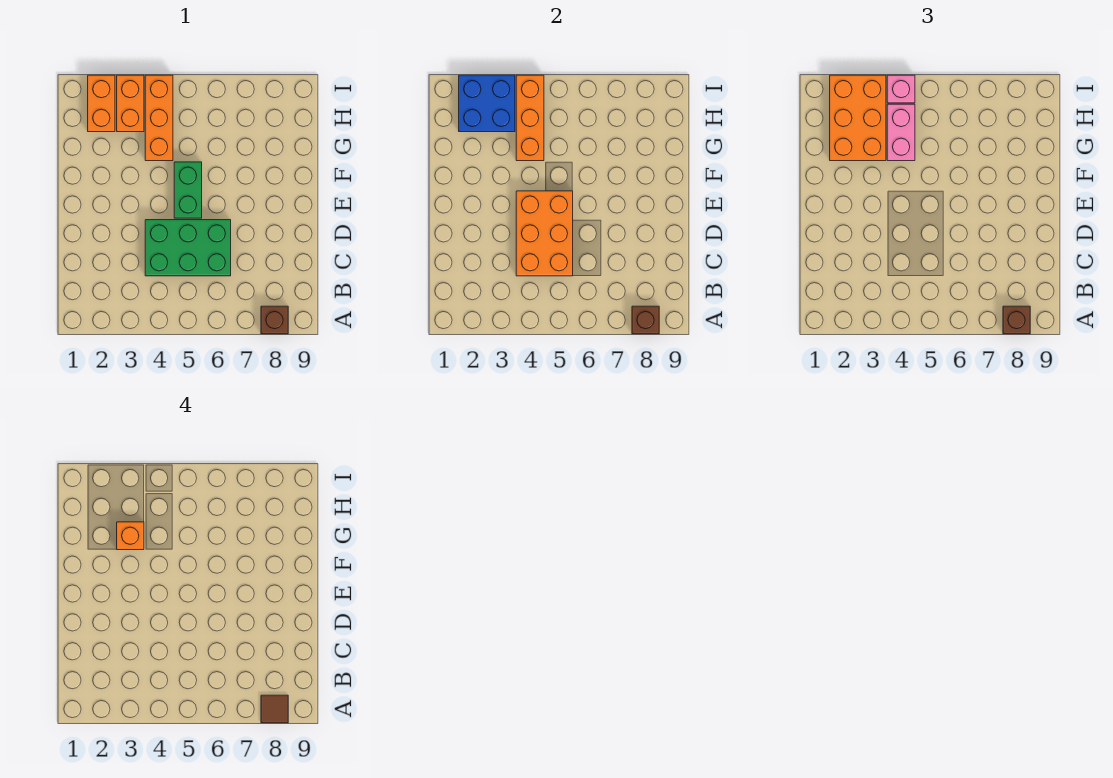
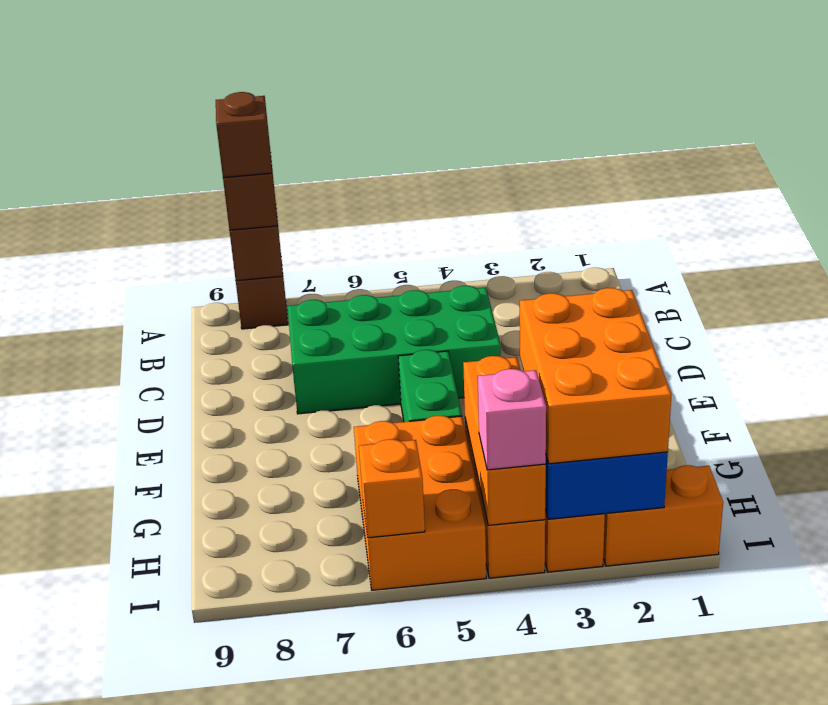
brown 1x1 tile [261,695,288,723] -> brown 1x1 brick [216,92,272,178]
green 2x3 brick [145,220,231,276] -> green 2x4 brick [288,286,501,414]
orange 2x3 brick [516,191,573,276] -> orange 2x3 brick moved to [354,416,486,590]
orange 1x1 brick [117,522,144,550] -> orange 1x1 brick moved to [359,439,425,538]
pink 1x2 brick [887,104,915,161] -> none
orange 1x2 brick [88,75,115,132] -> orange 1x2 brick turned to [603,465,723,566]

